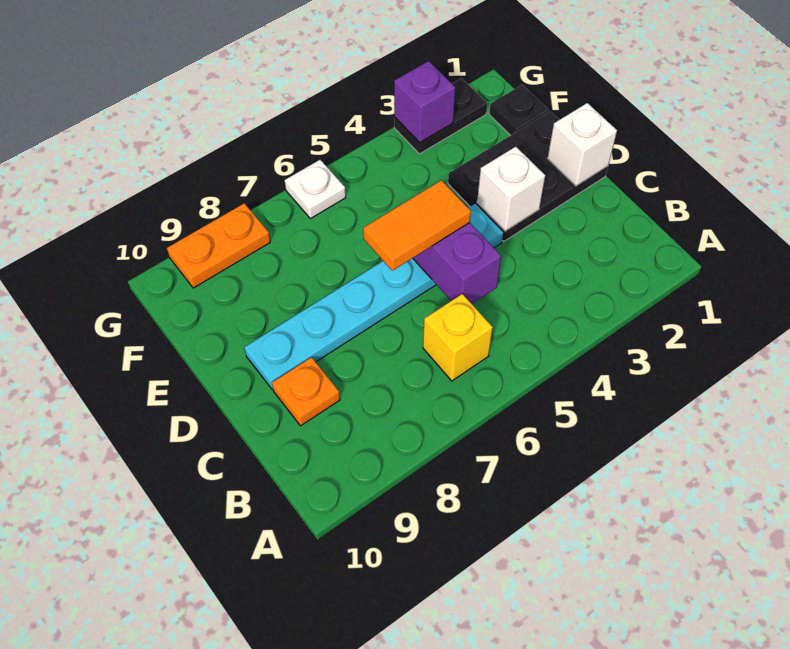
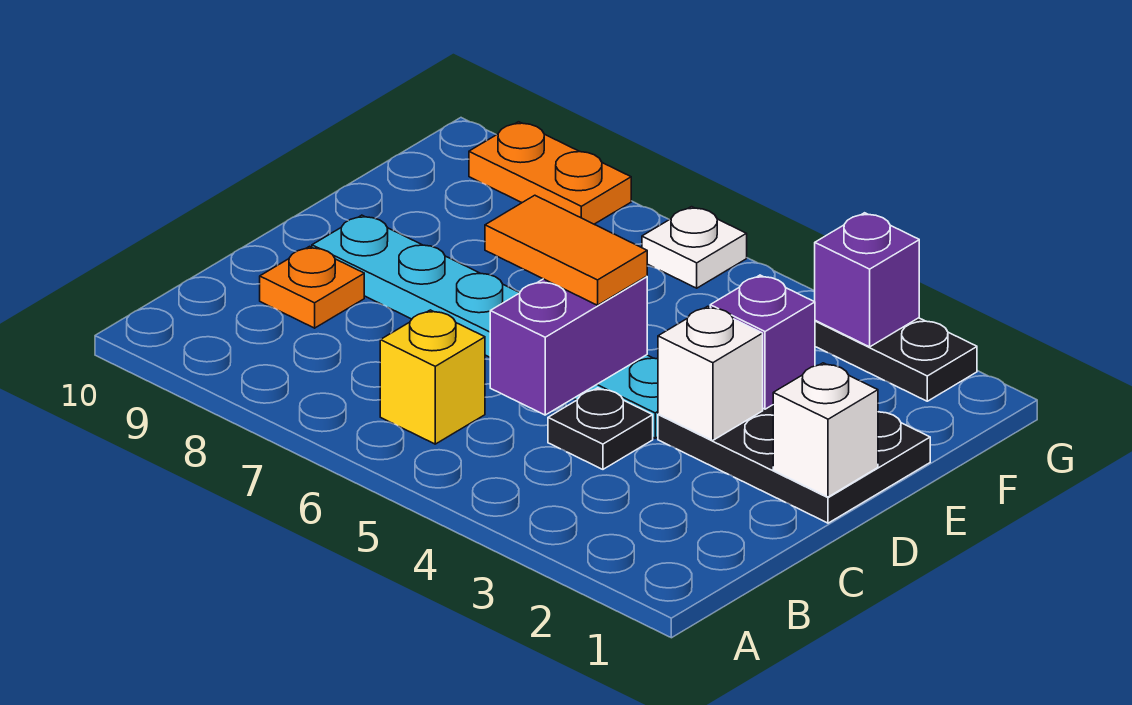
none -> purple 1x1 brick [710,275,815,409]
black 1x1 plate [489,85,549,136] -> black 1x1 plate moved to [548,388,653,469]

